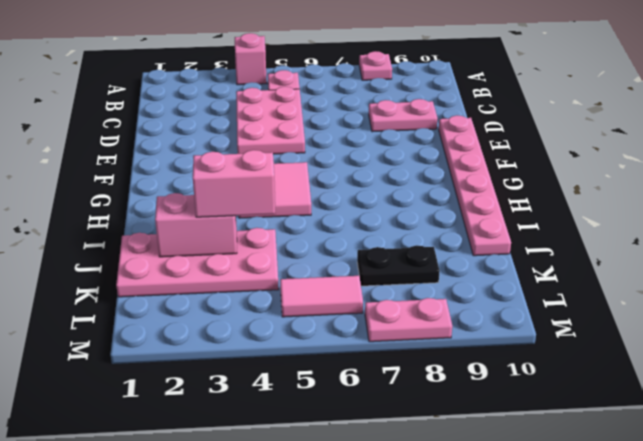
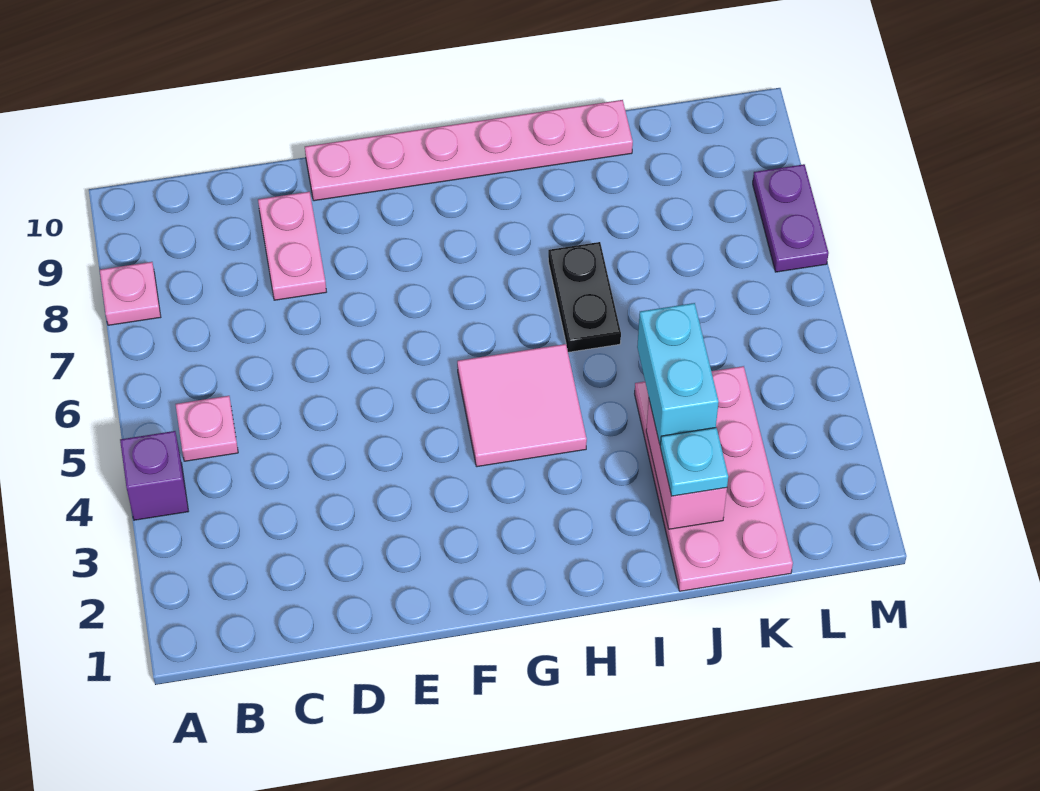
pink 1x1 brick [235,33,267,85] -> purple 1x1 brick [120,431,189,520]
pink 2x3 plate [236,87,305,154] -> none
none -> cyan 1x1 plate [660,428,728,496]
pink 1x2 brick [193,150,275,217] -> cyan 1x2 brick [637,303,719,445]
black 1x2 plate [357,245,440,286] -> black 1x2 plate moved to [548,242,621,352]
pink 1x2 tile [280,276,363,317] -> none
pink 1x2 plate [365,298,452,342] -> purple 1x2 plate [753,164,829,272]

